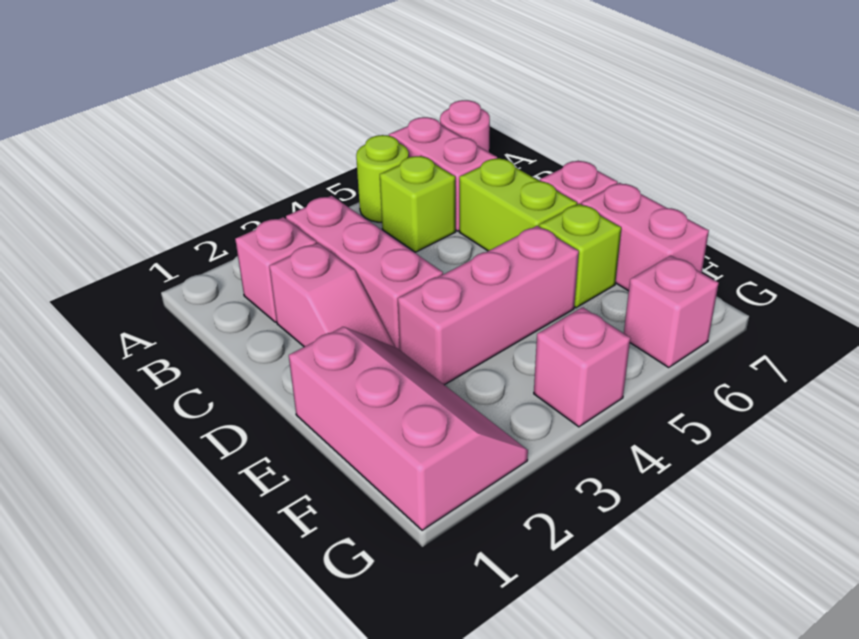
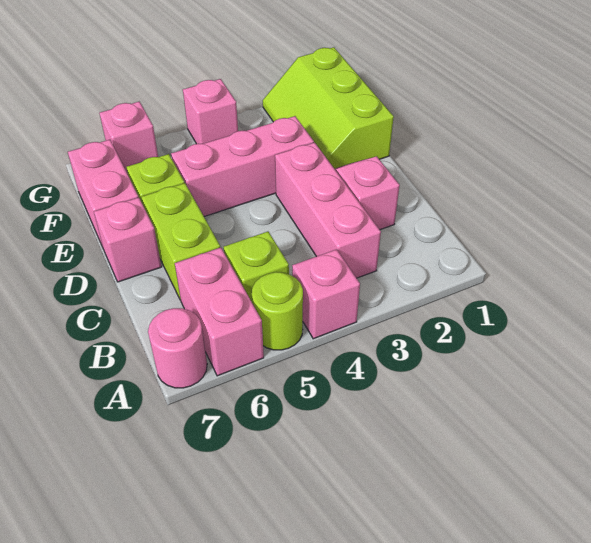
pink 1x1 brick [235,217,317,322] -> pink 1x1 brick moved to [292,249,360,339]
pink 2x3 slope [289,327,528,530] -> lime 2x3 slope [263,47,394,169]

